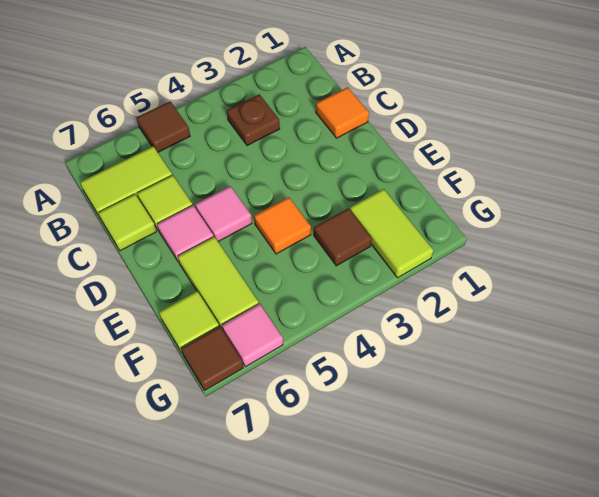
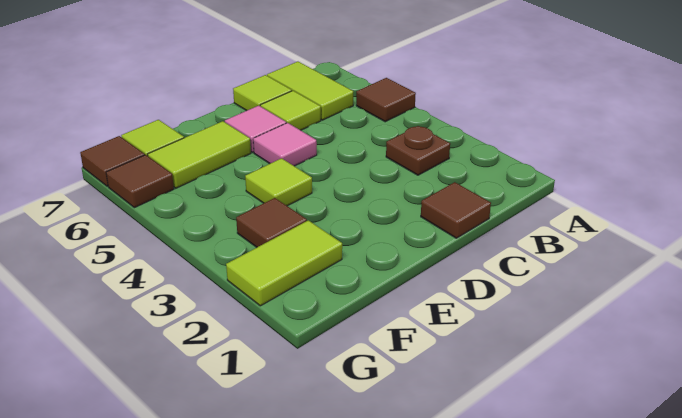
orange 1x1 tile [316,87,369,138] -> brown 1x1 tile [421,182,491,238]
orange 1x1 tile [254,197,311,254] -> lime 1x1 tile [245,158,312,206]
pink 1x1 tile [222,304,283,367] -> brown 1x1 tile [106,155,174,208]

